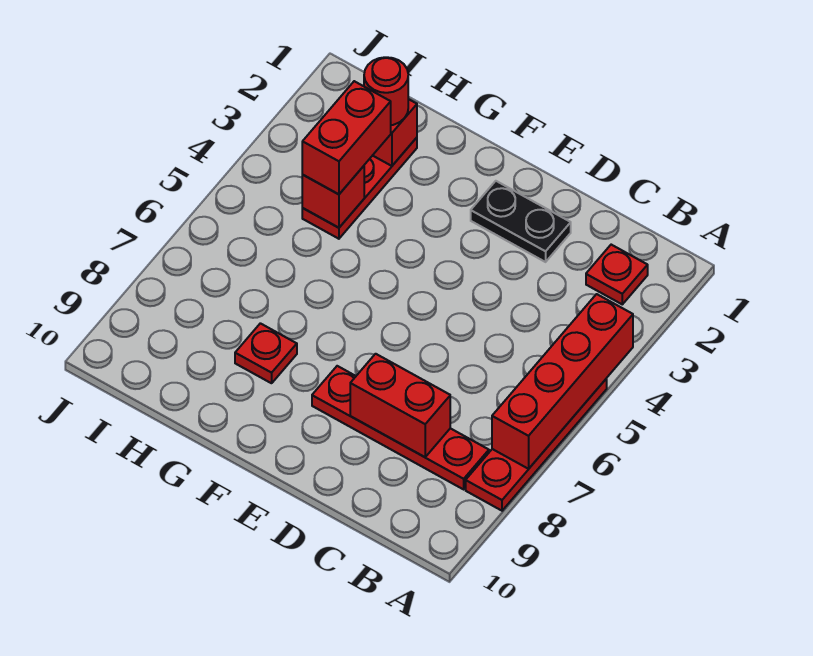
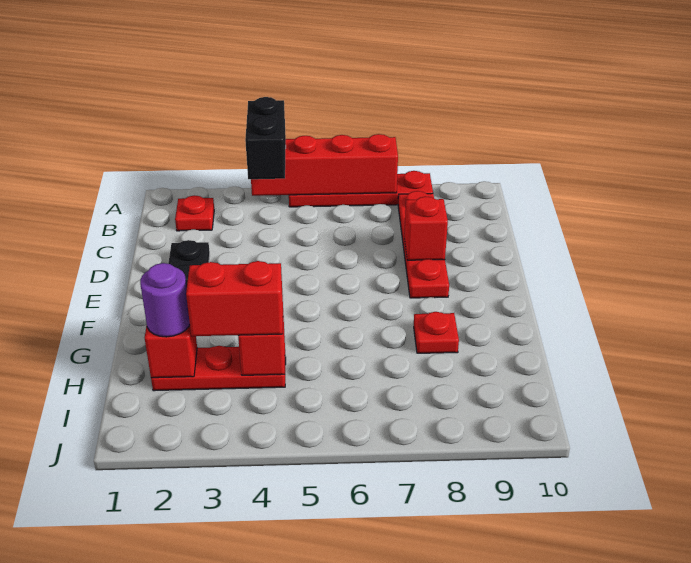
none -> black 1x2 brick [245,97,286,179]
red 1x2 brick [350,354,450,457] -> red 1x1 brick [404,197,448,260]
red 1x1 round brick [364,57,408,125] -> purple 1x1 round brick [140,263,190,337]

